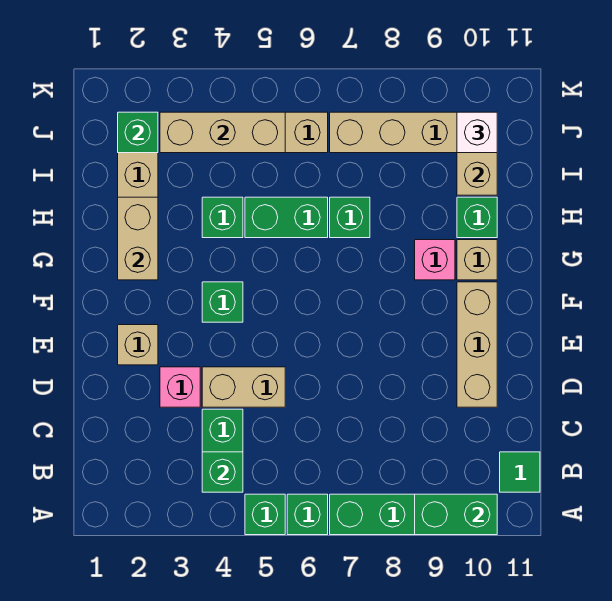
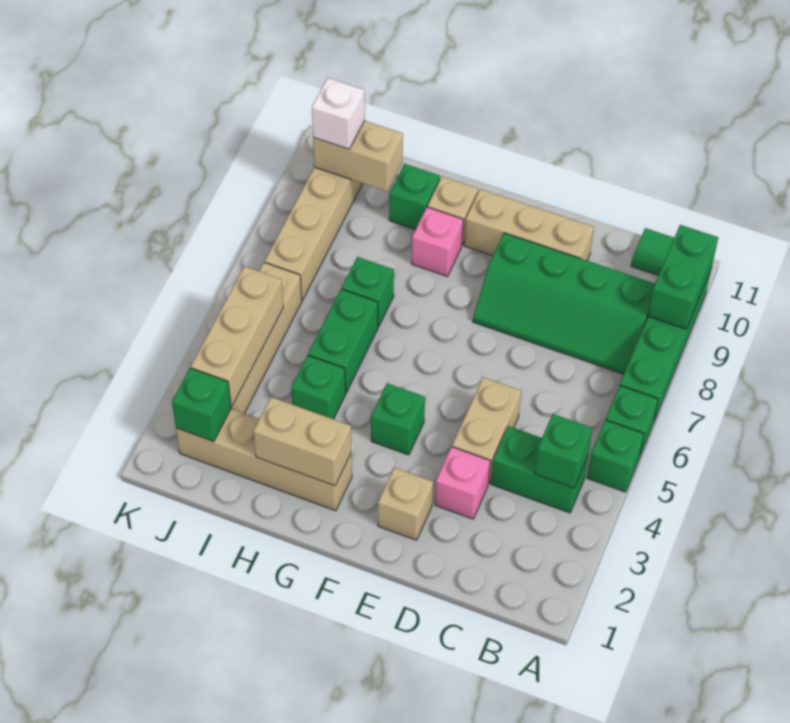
none -> green 2x4 slope [473,233,655,374]

